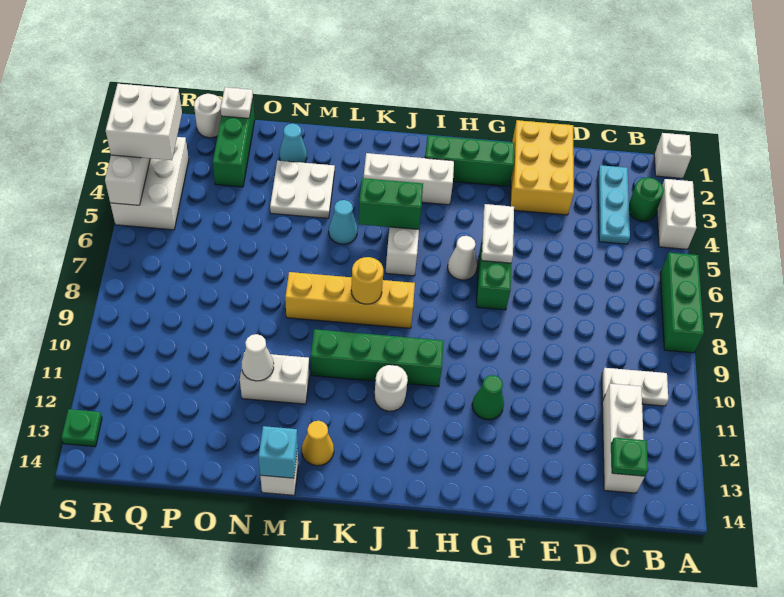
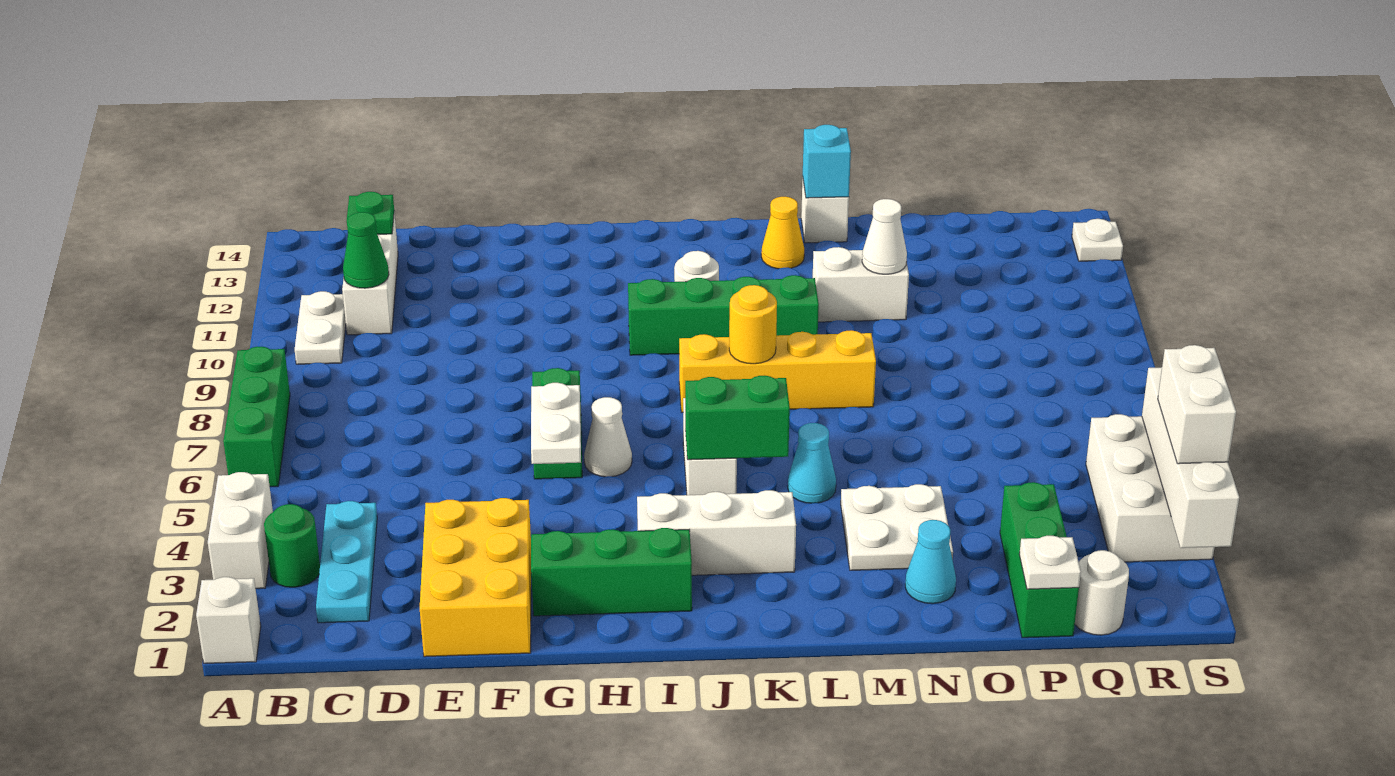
white 1x2 plate [602,368,668,406] -> white 1x2 plate turned to [295,291,346,364]
green 1x1 cone [472,375,504,420] -> green 1x1 cone moved to [343,212,389,288]
white 2x2 brick [106,84,182,160] -> white 1x2 brick [1158,345,1236,464]
green 1x1 plate [62,409,102,447] -> white 1x1 plate [1072,219,1123,261]

